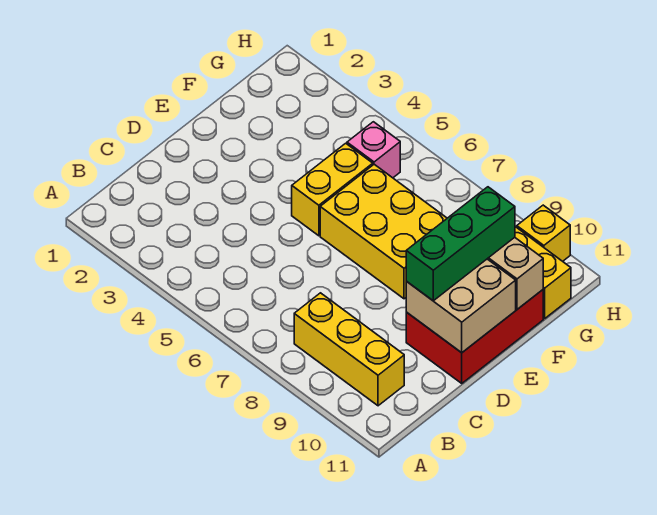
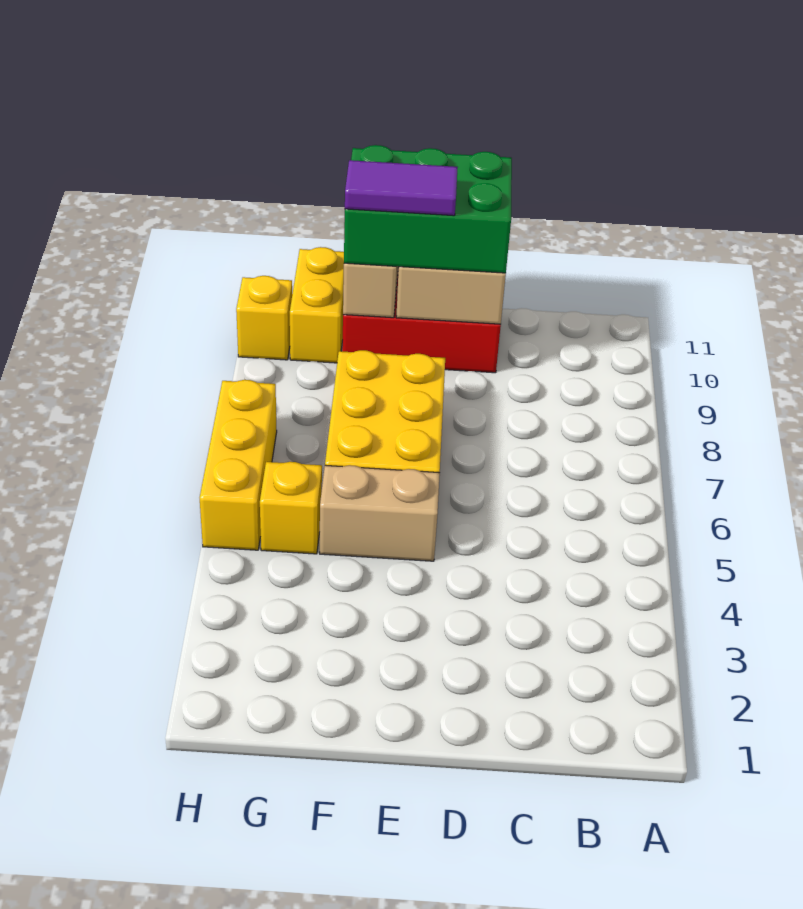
yellow 1x3 brick [294,293,404,406] -> yellow 1x3 brick moved to [200,380,277,550]
green 1x3 brick [406,187,515,301] -> green 2x3 brick [344,145,512,273]
yellow 1x2 brick [292,143,373,236] -> tan 1x2 brick [320,465,440,561]
none -> purple 1x2 tile [345,160,458,216]
pink 1x1 brick [347,122,400,178] -> yellow 1x1 brick [260,462,322,554]

